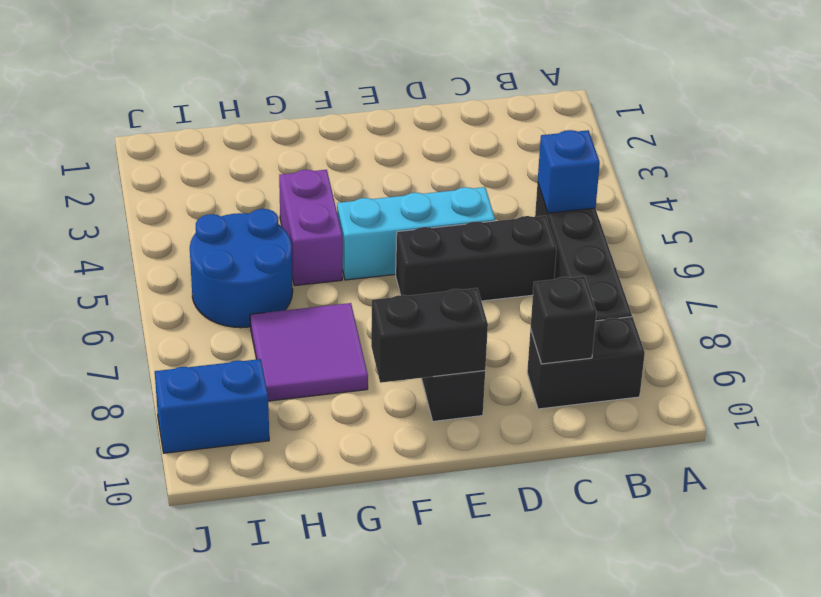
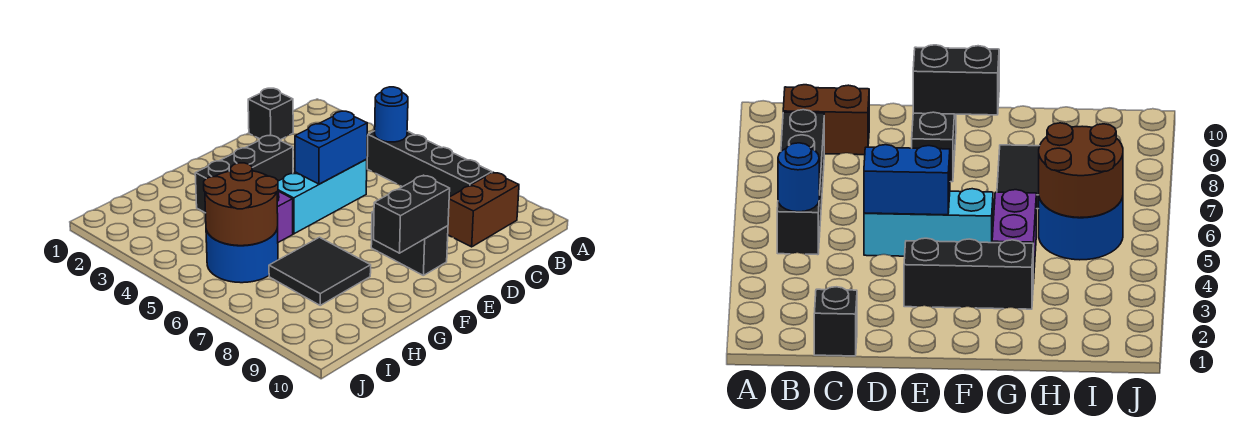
blue 1x1 brick [538,130,600,213] -> blue 1x1 round brick [375,87,408,142]
black 1x2 brick [527,317,645,409] -> brown 1x2 brick [448,172,519,247]
black 1x3 brick [396,216,557,301] -> black 1x3 brick moved to [195,136,293,213]
black 1x1 brick [531,276,596,364] -> black 1x1 brick moved to [248,88,293,140]
purple 2x2 tile [250,303,368,401] -> black 2x2 tile [269,237,371,305]
none -> brown 2x2 round brick [204,163,278,246]
blue 1x2 brick [155,359,269,453] -> blue 1x2 brick moved to [295,111,367,184]

